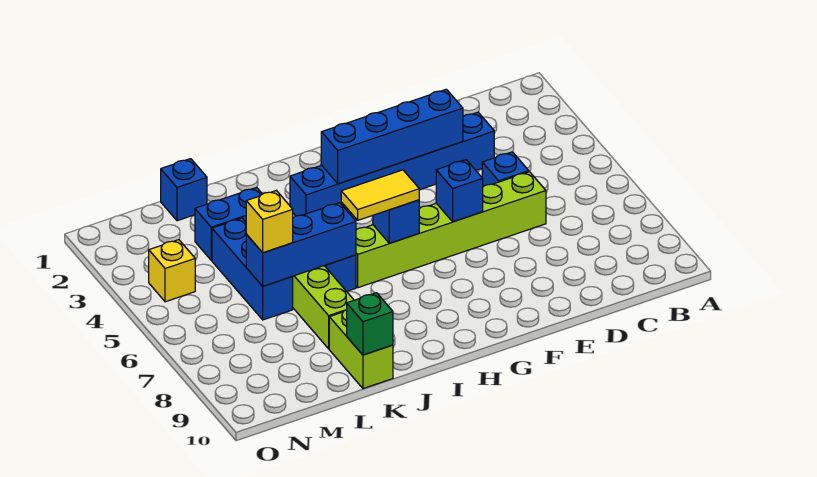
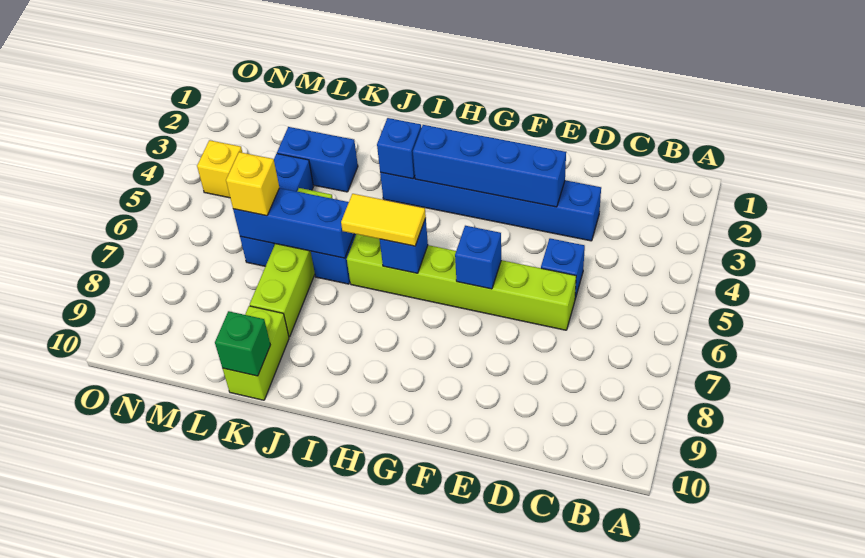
blue 1x1 brick [161,159,207,221] -> blue 1x1 brick moved to [377,118,421,179]

